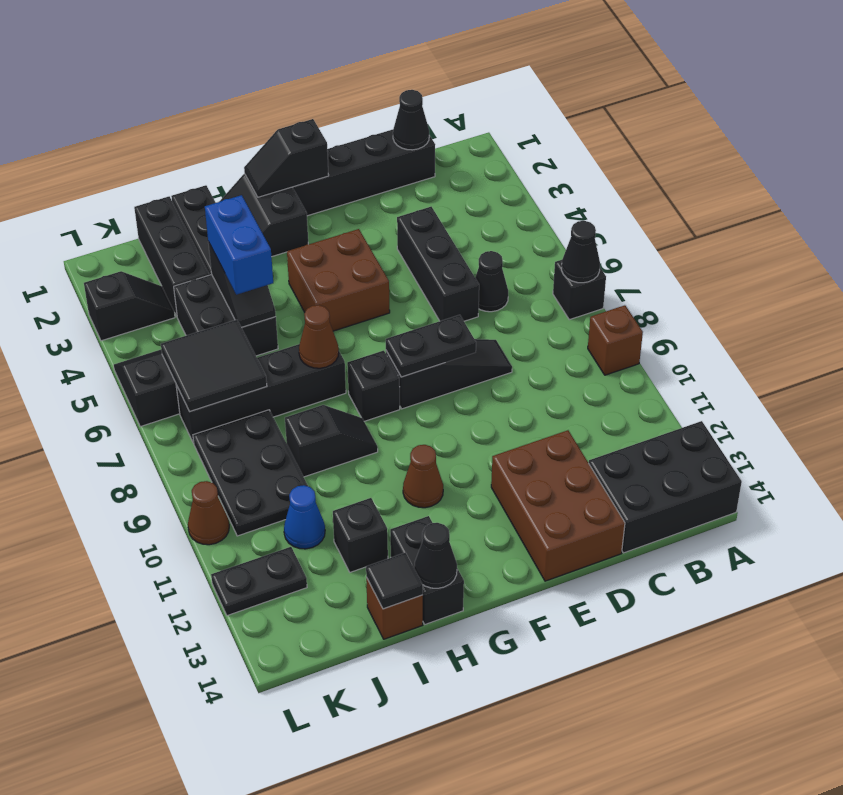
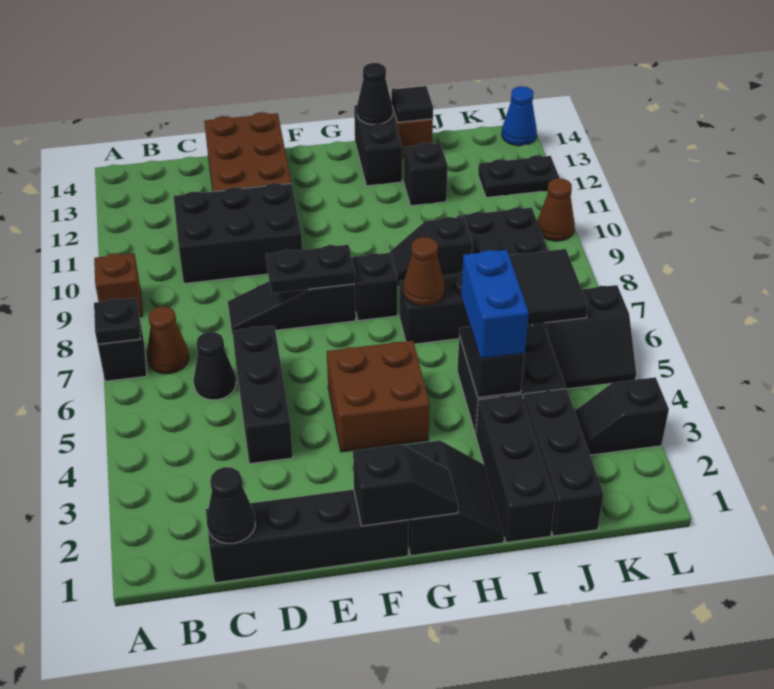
black 1x1 cone [562,221,600,283] -> black 1x1 plate [94,298,141,344]
black 2x3 brick [589,421,742,553] -> black 2x3 brick moved to [174,183,302,284]
brown 1x1 cone [403,445,443,508] -> brown 1x1 cone moved to [147,306,189,374]
blue 1x1 cone [284,485,325,549] -> blue 1x1 cone moved to [502,86,537,146]

